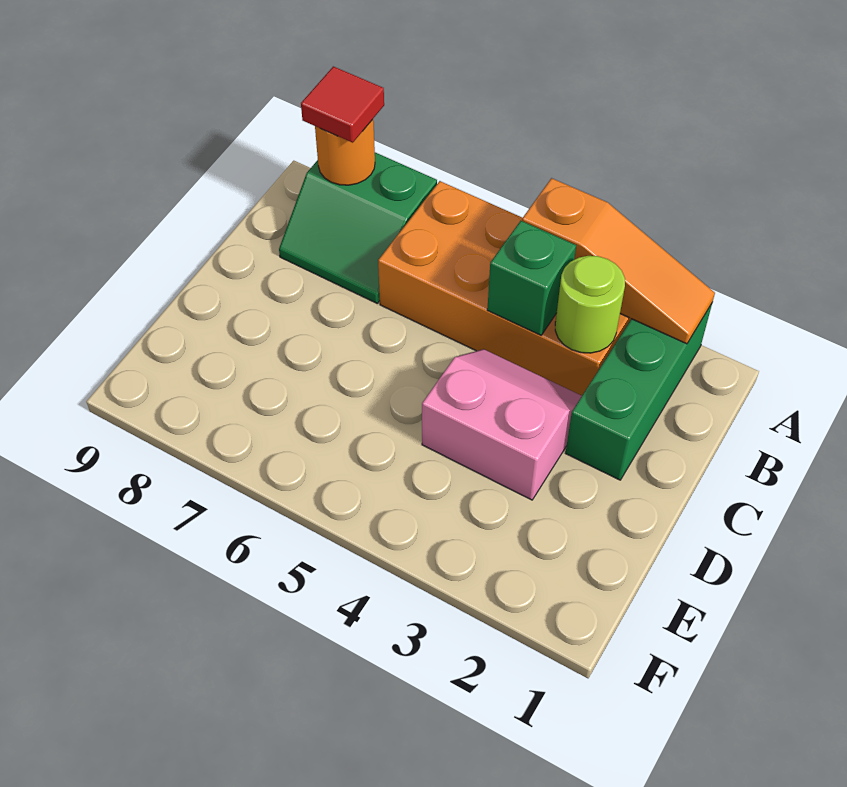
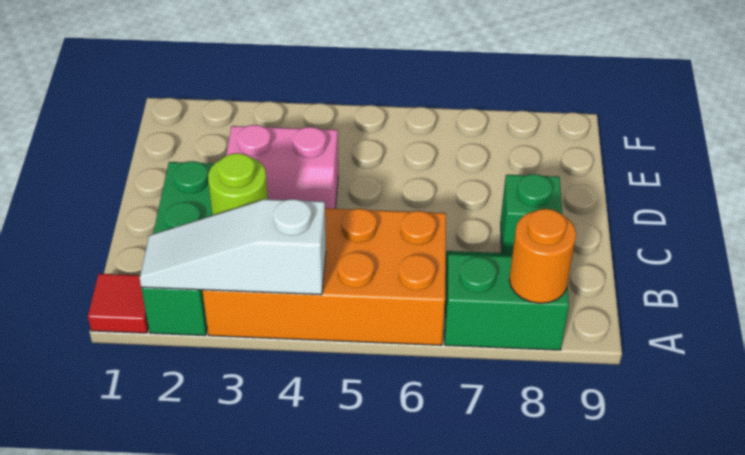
orange 1x3 slope [522,178,715,344] -> white 1x3 slope [140,199,326,295]
red 1x1 tile [301,66,384,143] -> red 1x1 tile moved to [88,274,148,333]
green 1x1 brick [487,221,576,335] -> green 1x1 brick moved to [501,174,562,253]

